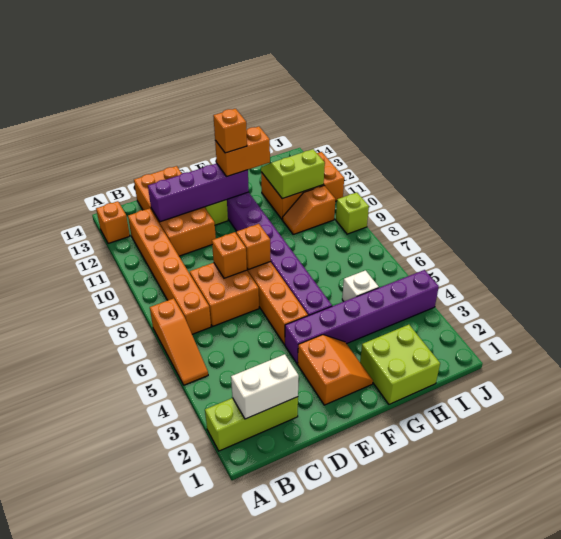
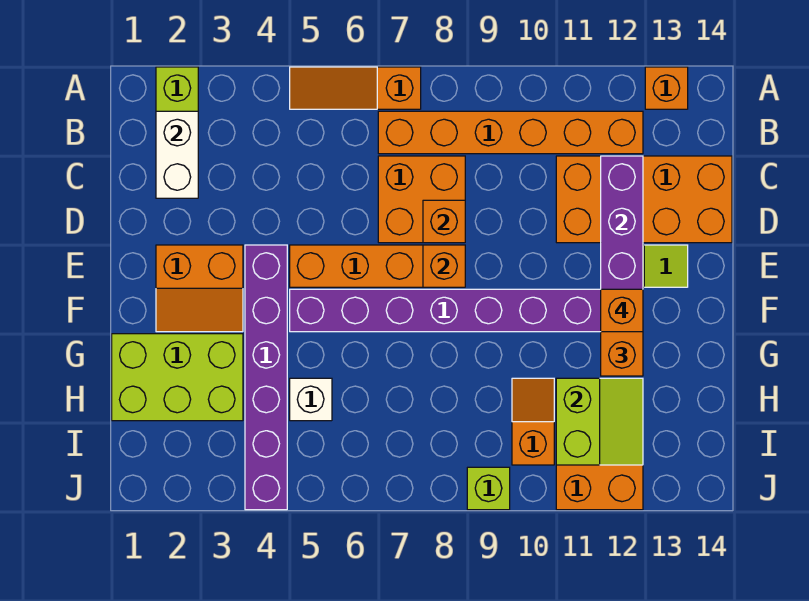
lime 2x2 brick [360,325,440,404] -> lime 2x3 brick [112,334,243,421]

